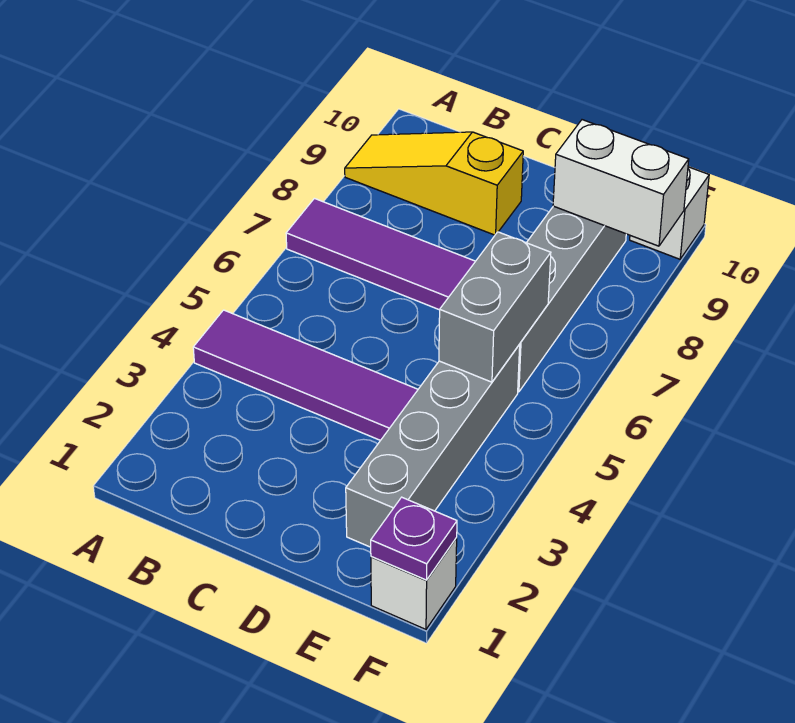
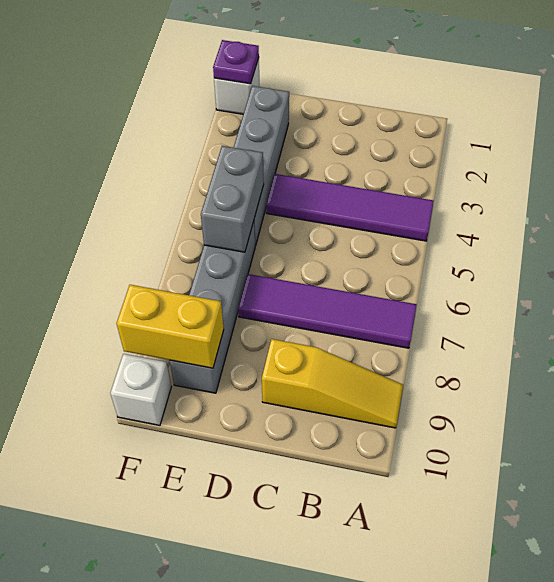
white 1x2 brick [553,120,689,246] -> yellow 1x2 brick [116,285,224,368]

